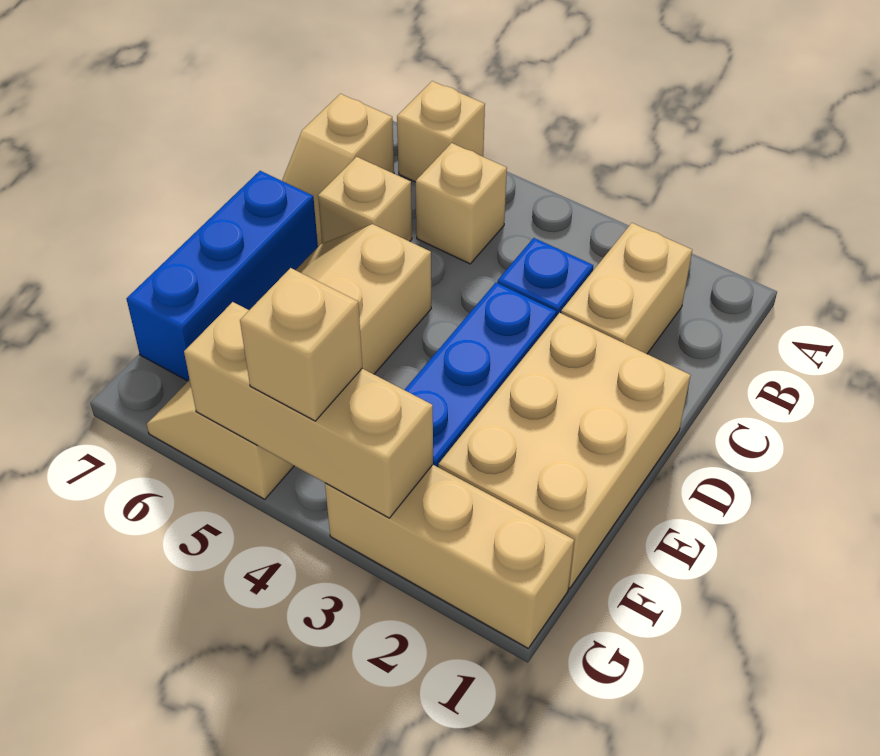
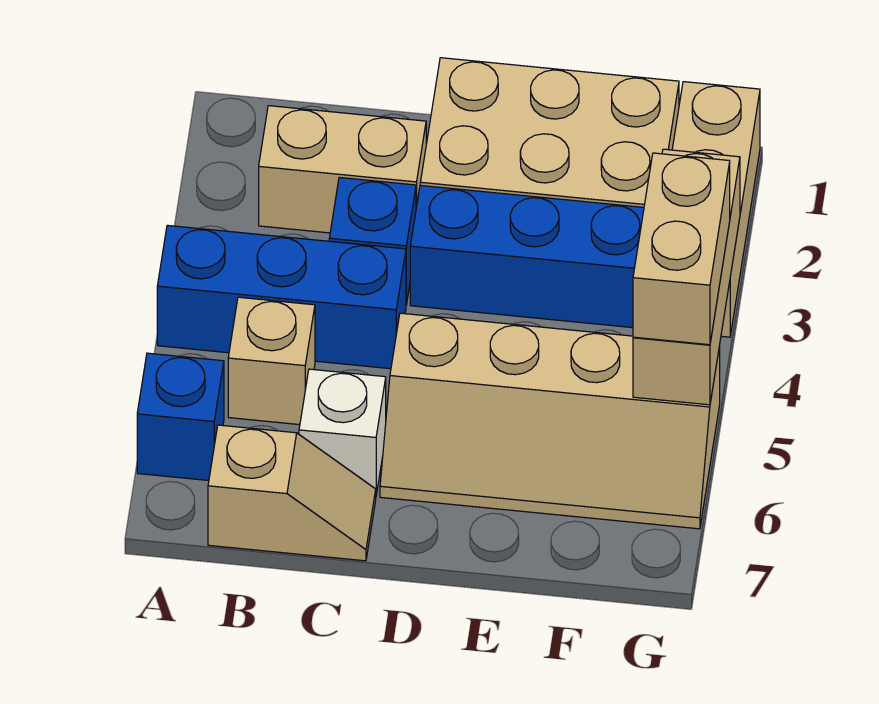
tan 1x1 brick [397,81,485,182] -> blue 1x1 brick [137,353,224,481]
tan 1x1 brick [318,157,412,244] -> white 1x1 brick [299,369,386,495]
blue 1x3 brick [127,171,318,381] -> blue 1x3 brick moved to [157,225,406,369]
tan 1x1 brick [240,268,362,421] -> tan 1x2 brick [633,153,730,345]

